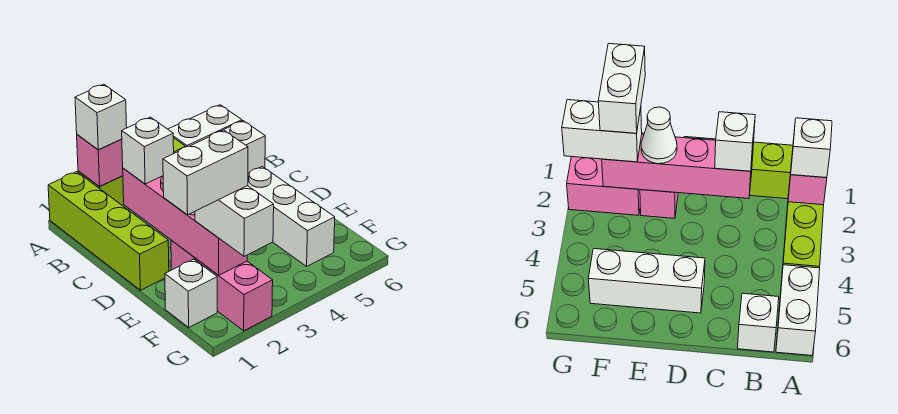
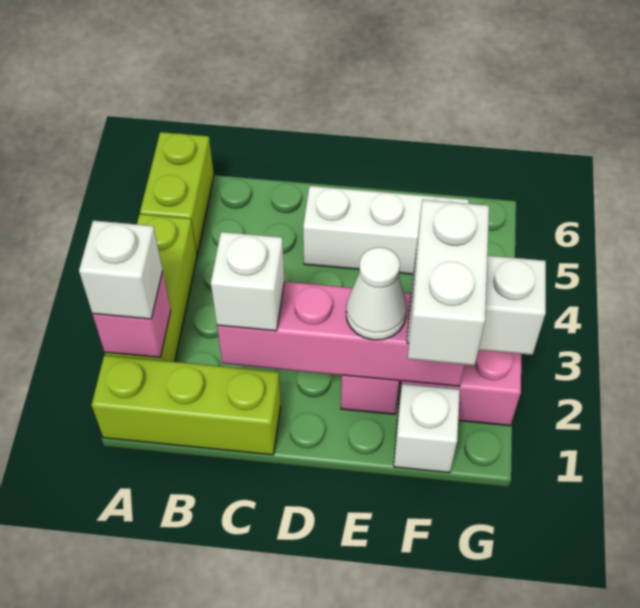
lime 1x4 brick [48,172,169,290] -> lime 1x3 brick [92,355,281,455]
white 1x2 brick [168,105,242,147] -> lime 1x2 brick [140,132,214,254]
white 1x1 brick [220,121,265,173] -> none

